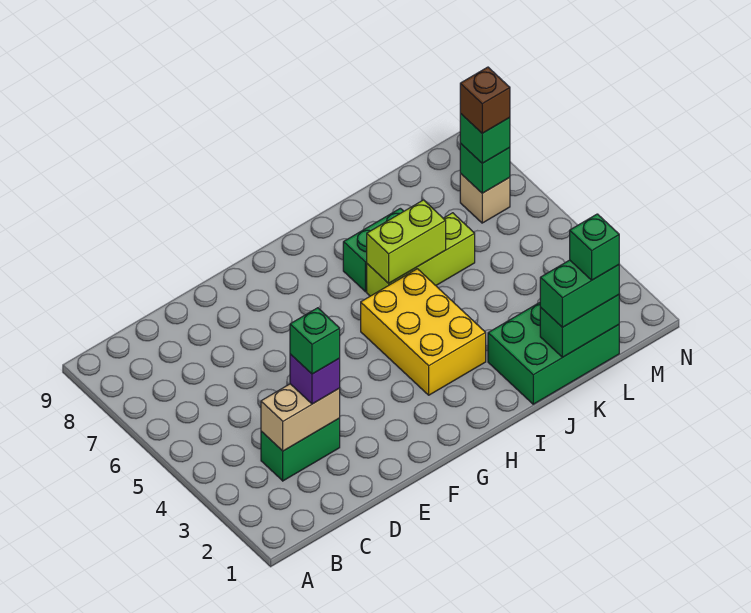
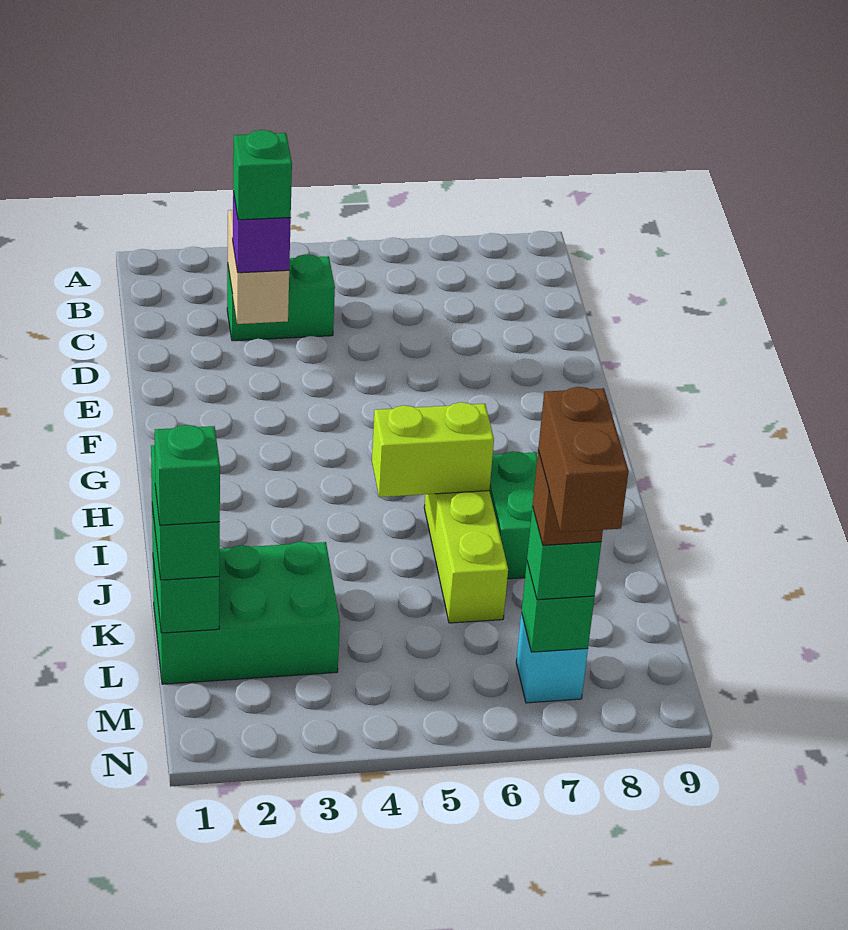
green 1x2 brick [261,418,340,481] -> green 1x2 brick turned to [227,254,335,341]
yellow 2x3 brick [361,269,486,395] -> none
lime 1x2 brick [367,200,446,283] -> lime 1x2 brick turned to [372,402,494,497]
green 2x3 brick [488,303,619,404] -> green 2x3 brick turned to [153,542,340,684]
tan 1x1 brick [460,173,510,223] -> cyan 1x1 brick [516,613,588,703]
none -> brown 1x2 brick [538,387,629,532]

